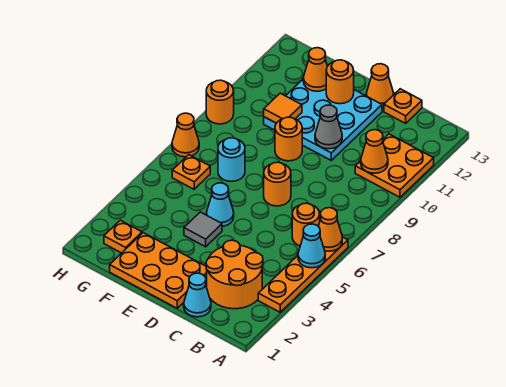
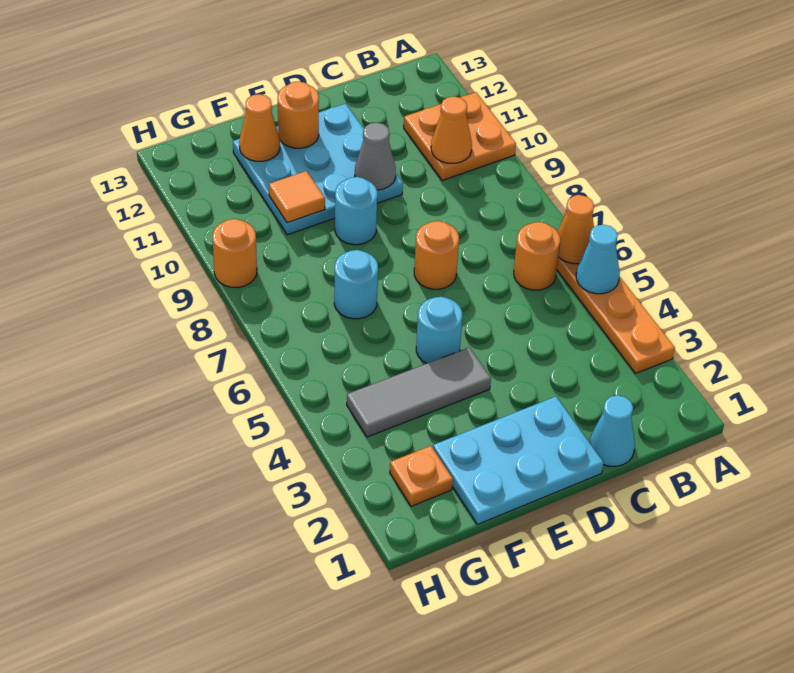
orange 2x2 round brick [206,240,263,309] -> none
orange 1x1 plate [384,89,422,123] -> none
orange 2x3 plate [110,233,207,308] -> cyan 2x3 plate [433,397,604,525]
orange 1x1 cone [366,64,394,107] -> none
grey 1x1 tile [184,212,222,247] -> grey 1x3 tile [347,347,491,437]
cyan 1x1 cone [206,183,234,226] -> cyan 1x1 round brick [416,297,462,364]
orange 1x1 round brick [275,117,302,161] -> cyan 1x1 round brick [335,177,377,245]
orange 1x1 plate [172,155,210,189] -> none
orange 1x1 cone [172,113,199,157] -> none

